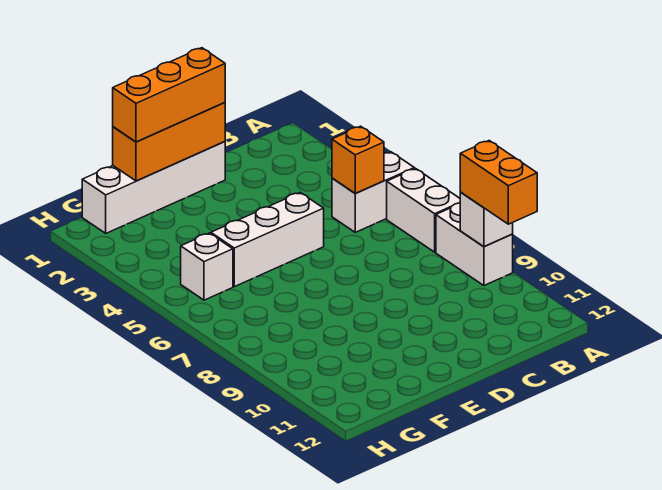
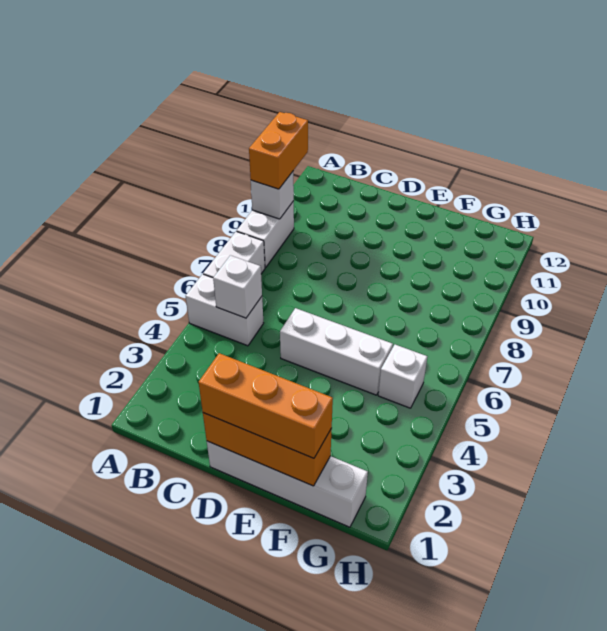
orange 1x1 brick [332,126,384,194] -> white 1x1 brick [213,255,262,318]

